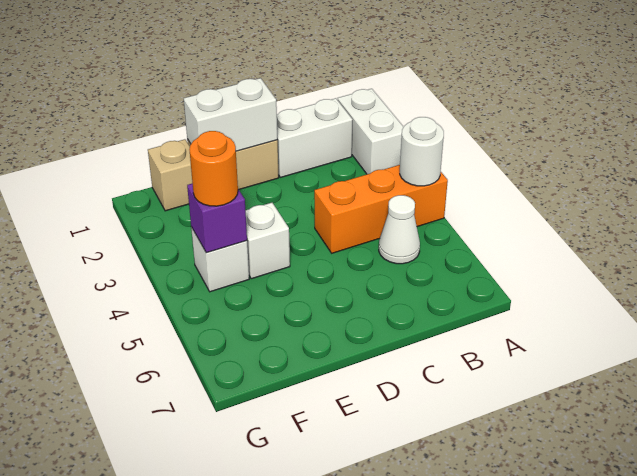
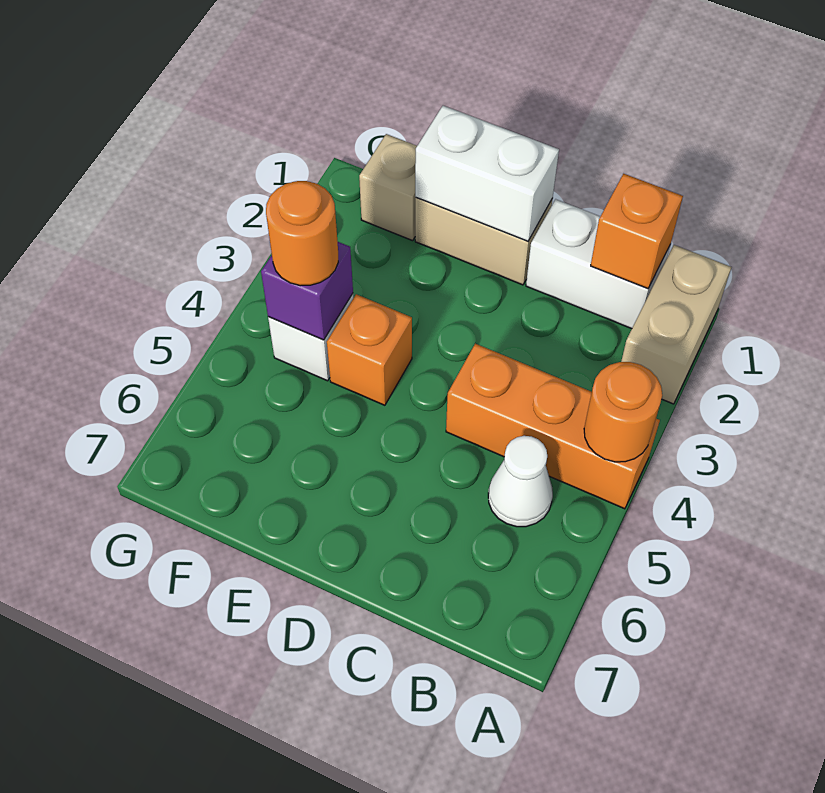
white 1x2 brick [338,89,403,174] -> tan 1x2 brick [621,245,731,404]
white 1x1 round brick [400,117,444,186] -> orange 1x1 round brick [584,362,662,462]
none -> orange 1x1 brick [591,174,683,289]
white 1x1 brick [246,203,290,279] -> orange 1x1 brick [327,294,412,405]

